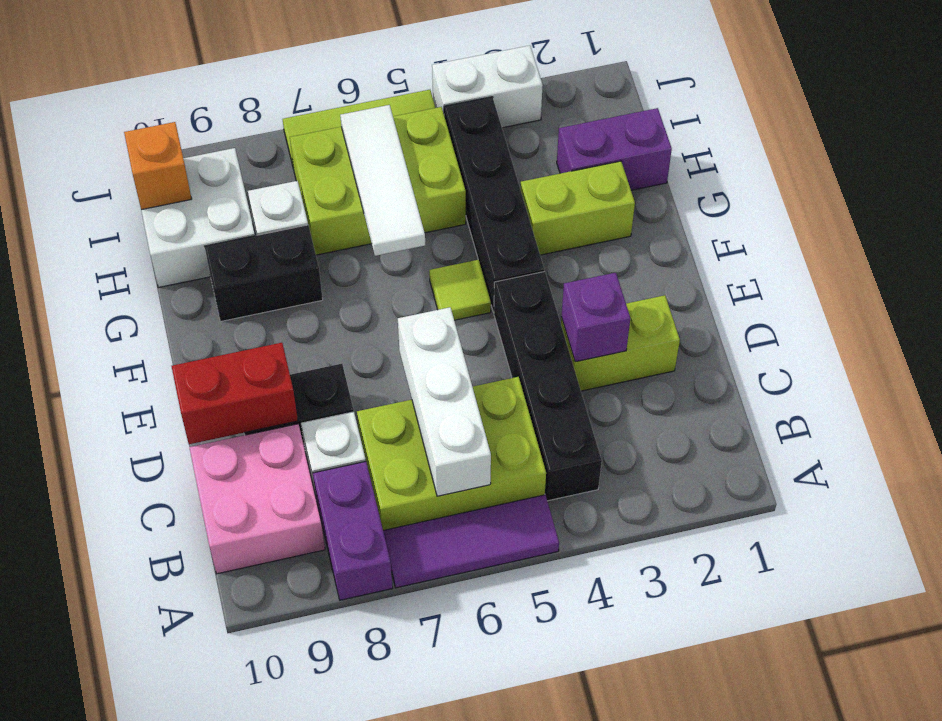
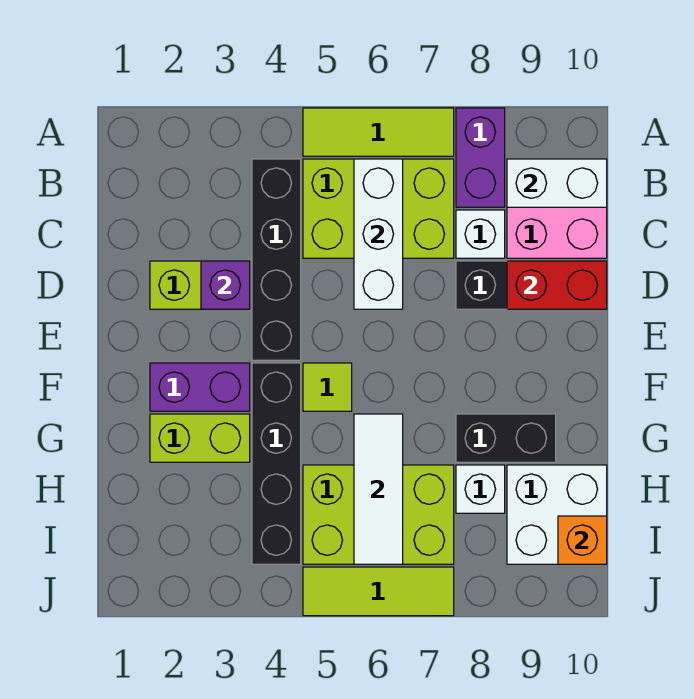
purple 1x3 tile [383,495,559,588] -> lime 1x3 tile [303,108,454,156]
purple 1x2 brick [557,108,672,190] -> purple 1x2 brick moved to [150,363,250,411]
white 1x2 brick [432,46,543,128] -> white 1x2 brick moved to [507,159,607,207]

